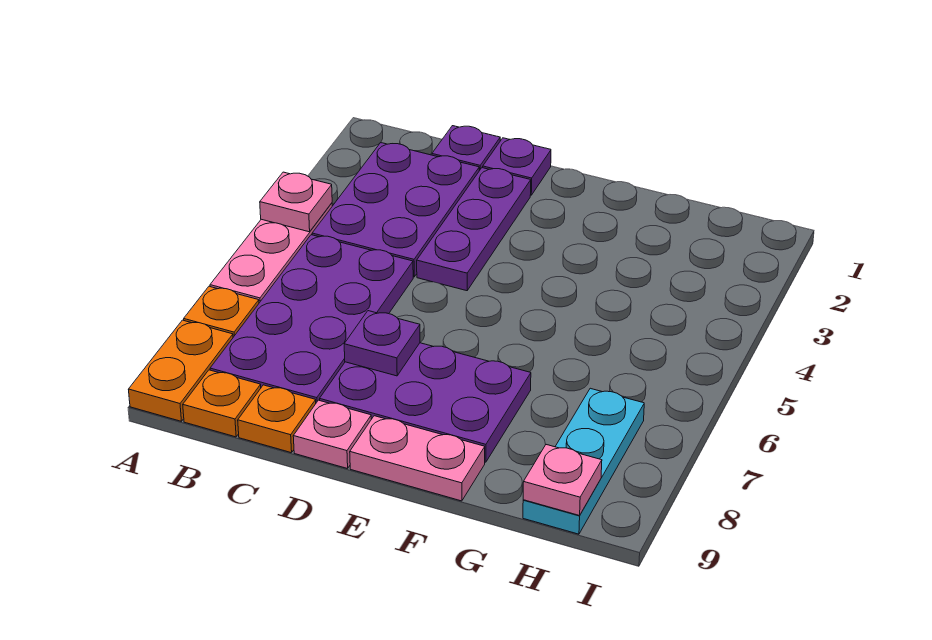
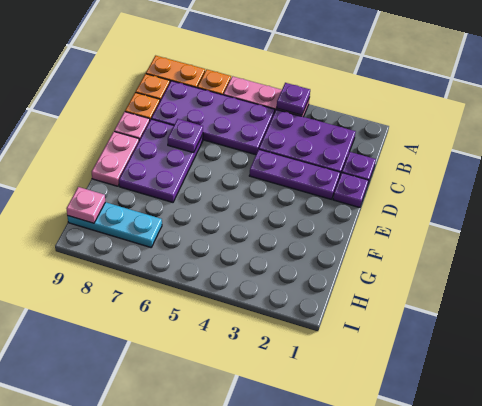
pink 1x1 plate [260,172,332,232] -> purple 1x1 plate [277,83,310,115]

